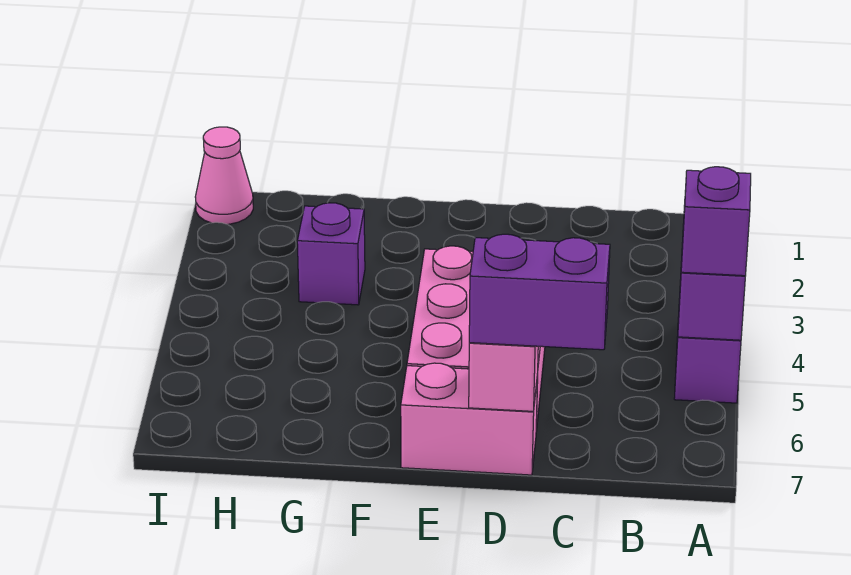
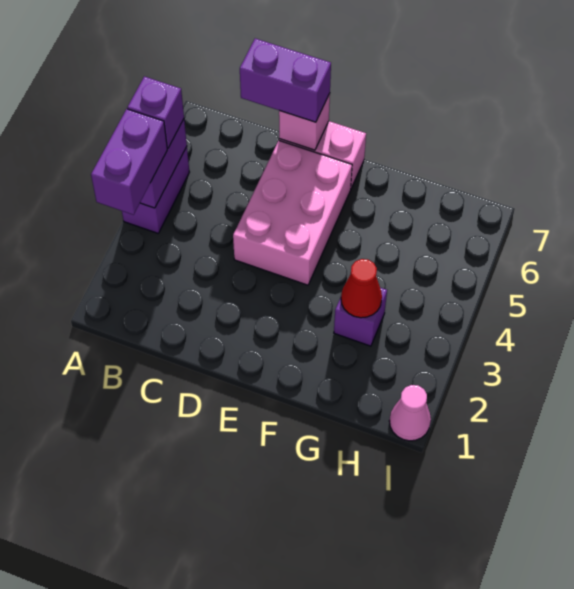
none -> purple 1x2 brick [91,109,167,215]
none -> red 1x1 cone [341,259,382,318]

